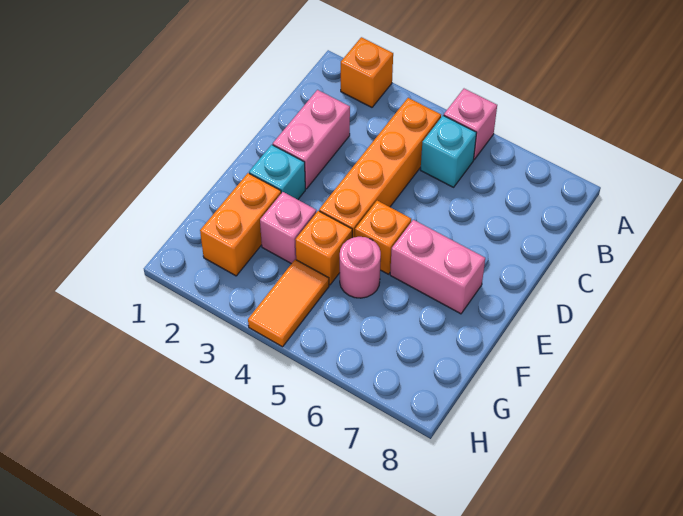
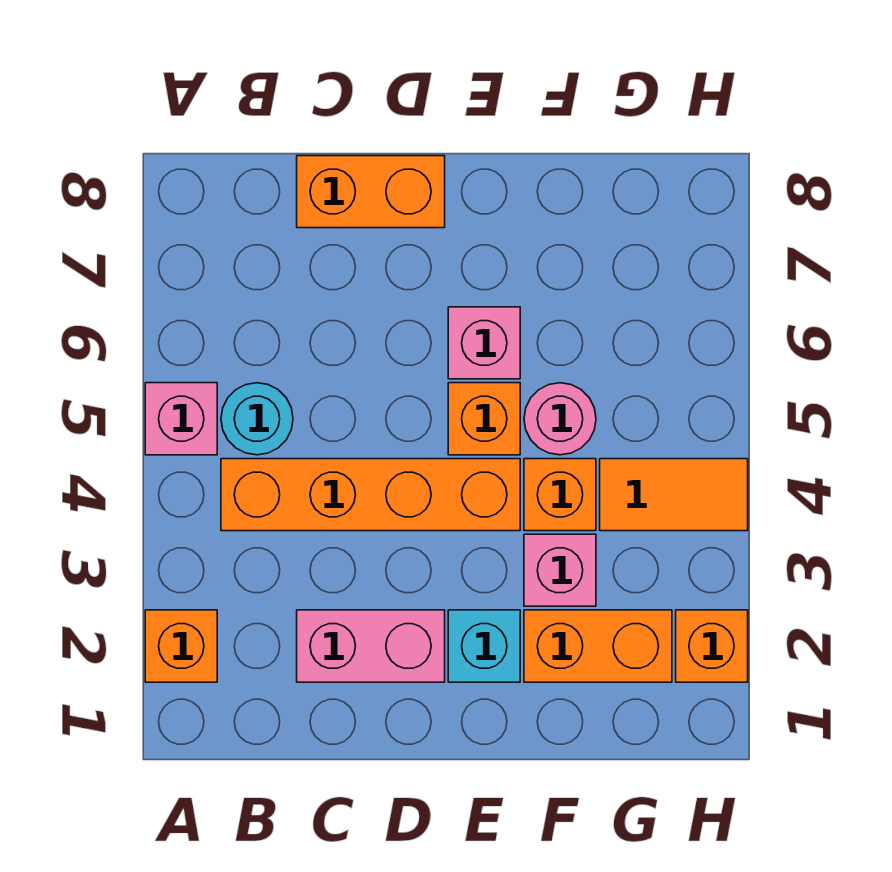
cyan 1x1 brick [421,115,476,187] -> cyan 1x1 round brick [221,383,293,455]
none -> orange 1x2 brick [297,156,445,228]
pink 1x2 brick [390,220,485,314] -> pink 1x1 brick [448,307,520,379]
none -> orange 1x1 brick [676,610,748,682]

